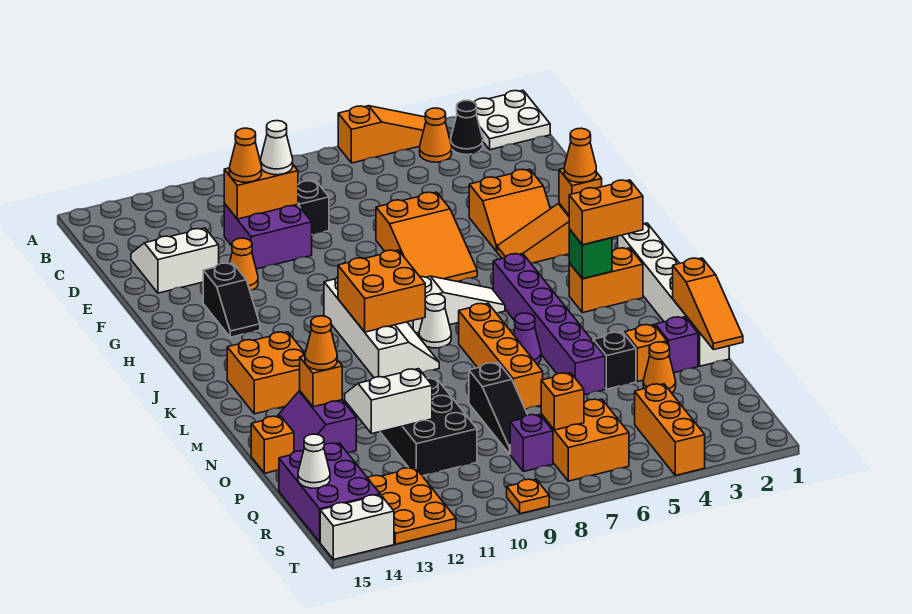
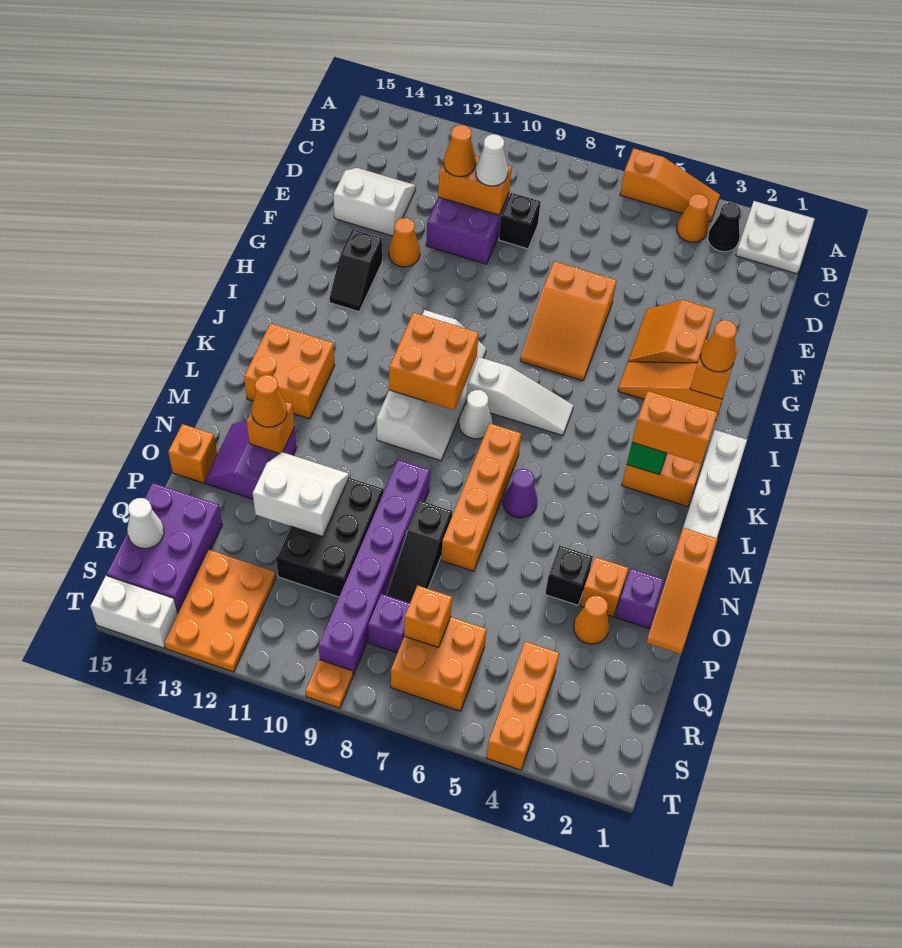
orange 2x2 slope [469,169,550,251] -> orange 2x2 slope turned to [628,300,715,363]
purple 1x6 brick [493,254,605,395] -> purple 1x6 brick moved to [319,460,430,675]

